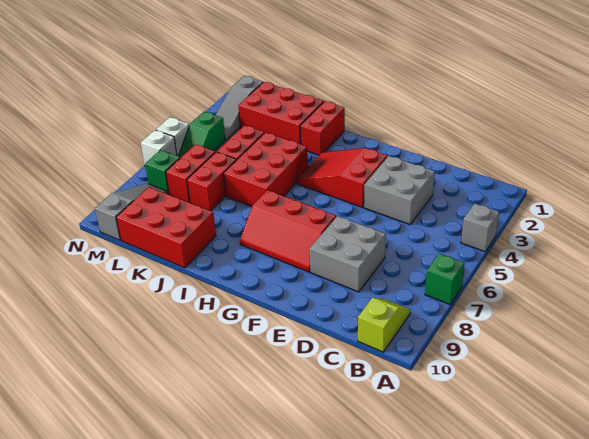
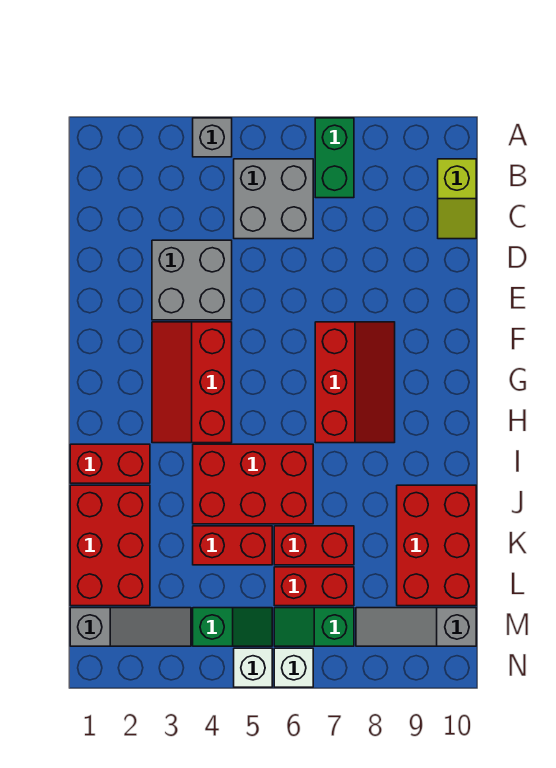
green 1x1 brick [425,253,465,304] -> green 1x2 brick [315,118,354,198]
lime 1x2 slope [358,298,410,352] -> lime 1x2 slope turned to [438,159,476,239]
grey 2x2 brick [310,216,386,292] -> grey 2x2 brick moved to [234,159,313,239]
red 2x3 slope [297,148,387,208] -> red 2x3 slope turned to [152,322,232,443]

